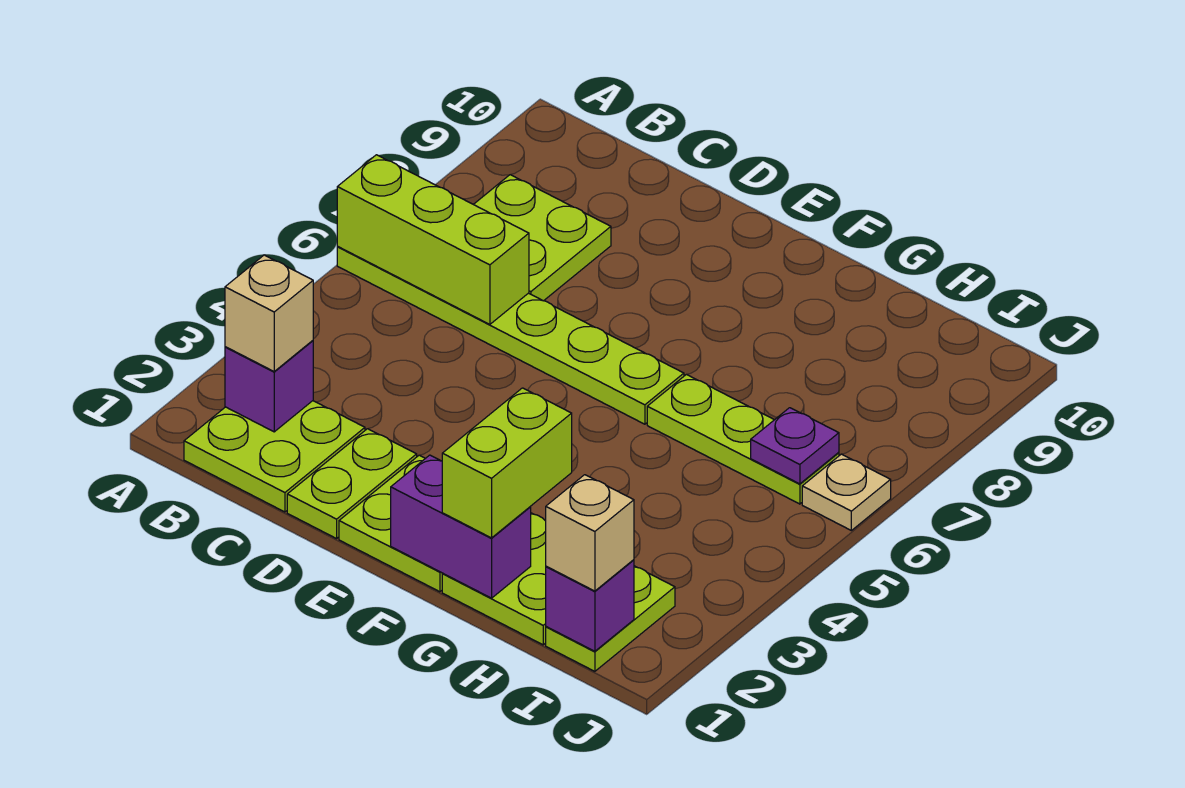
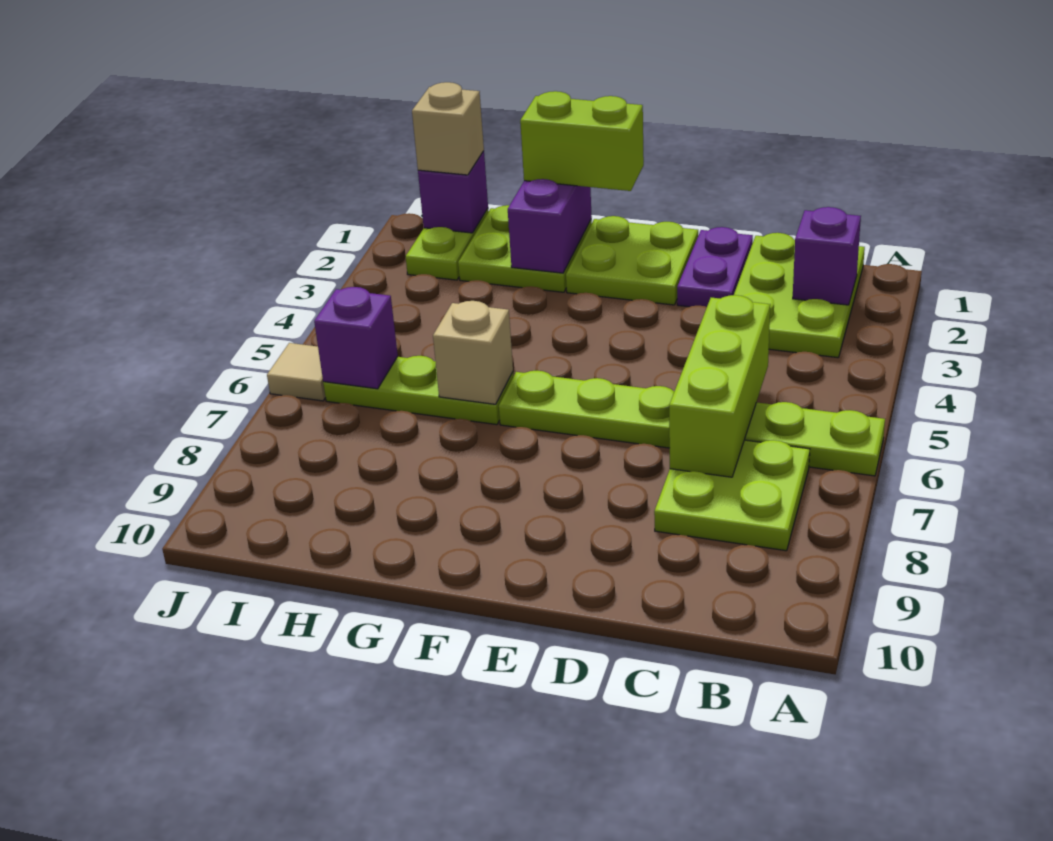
lime 1x3 brick [337,155,529,324] -> lime 1x3 brick turned to [669,295,770,477]
lime 2x2 plate [184,401,365,512] -> lime 2x3 plate [734,233,865,358]
tan 1x1 brick [225,255,313,371] -> tan 1x1 brick moved to [433,301,513,404]
lime 1x2 plate [287,429,417,539] -> purple 1x2 plate [677,227,753,307]
purple 1x2 brick [391,455,531,598] -> purple 1x2 brick turned to [508,179,592,273]
lime 1x2 brick [442,388,572,538] -> lime 1x2 brick turned to [520,91,644,191]
purple 1x1 plate [751,408,839,484] -> purple 1x1 brick [314,287,398,389]
tan 1x1 plate [802,454,891,530] -> tan 1x1 tile [267,343,326,401]

